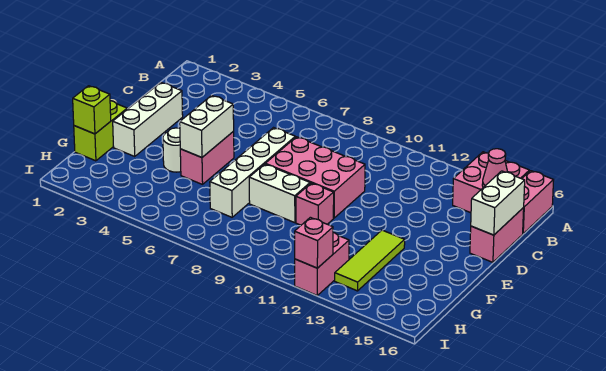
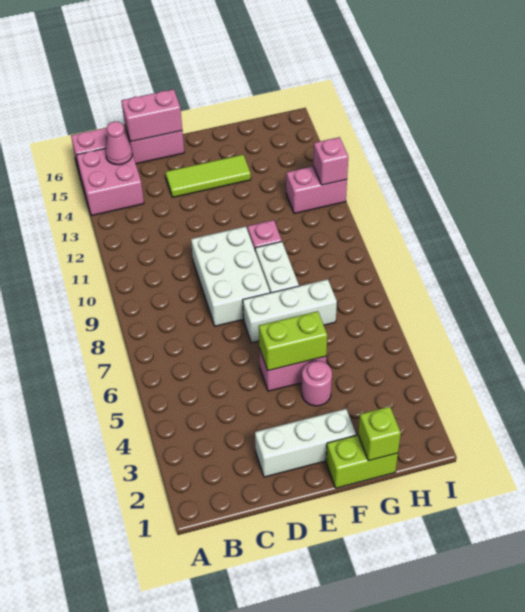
white 1x2 brick [471,171,525,235] -> pink 1x2 brick [121,89,182,142]
white 1x4 brick [210,128,295,217] -> white 1x3 brick [243,279,337,343]
pink 2x3 brick [266,137,365,218] -> white 2x3 brick [191,226,270,326]
white 1x2 brick [180,95,234,157] -> lime 1x2 brick [259,311,327,371]
white 1x1 round brick [163,128,181,172] -> pink 1x1 round brick [302,361,332,406]
lime 1x3 tile [335,230,405,291] -> lime 1x3 tile moved to [166,155,251,197]

